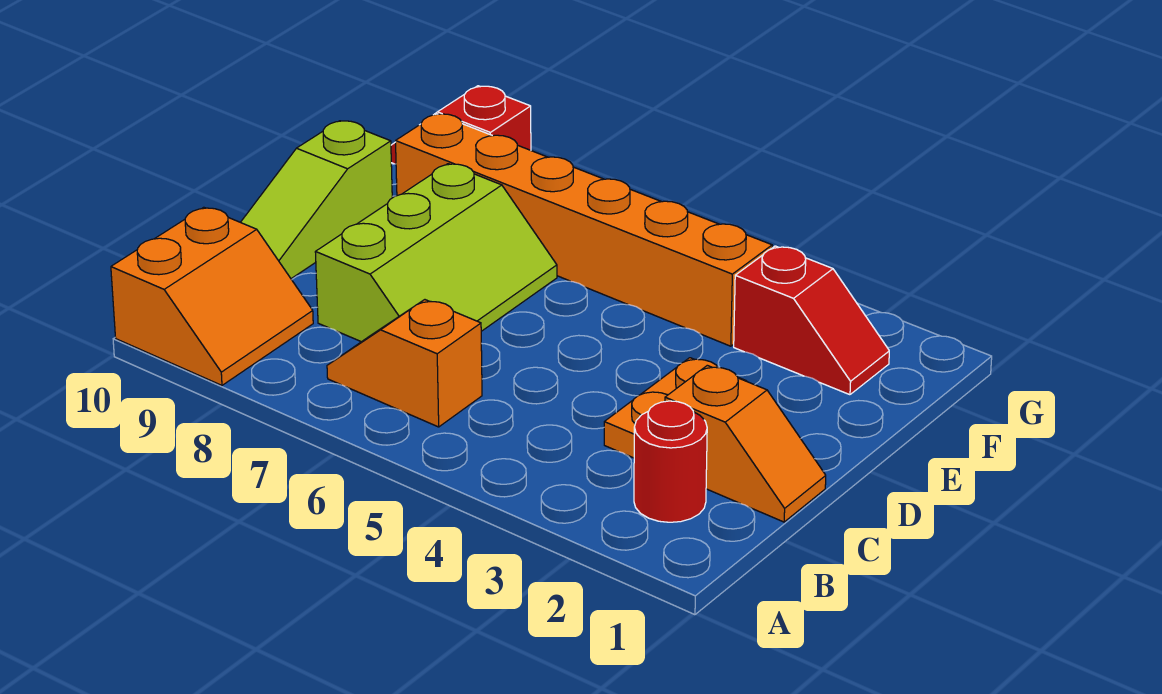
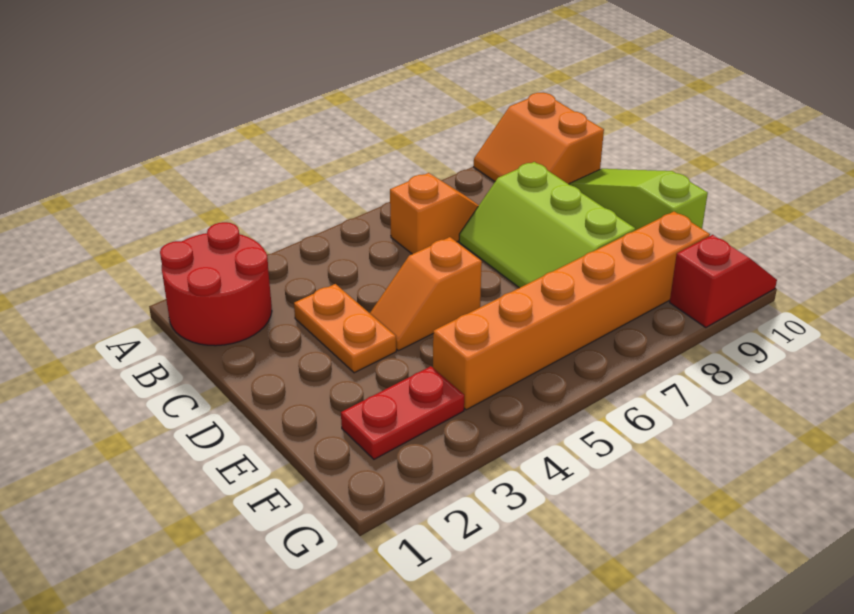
red 1x1 round brick [634,401,707,522] -> red 2x2 round brick [160,222,272,346]
orange 1x2 slope [665,365,826,522] -> orange 1x2 slope moved to [370,237,482,351]
red 1x2 slope [734,246,889,395] -> red 1x2 plate [341,366,464,459]

